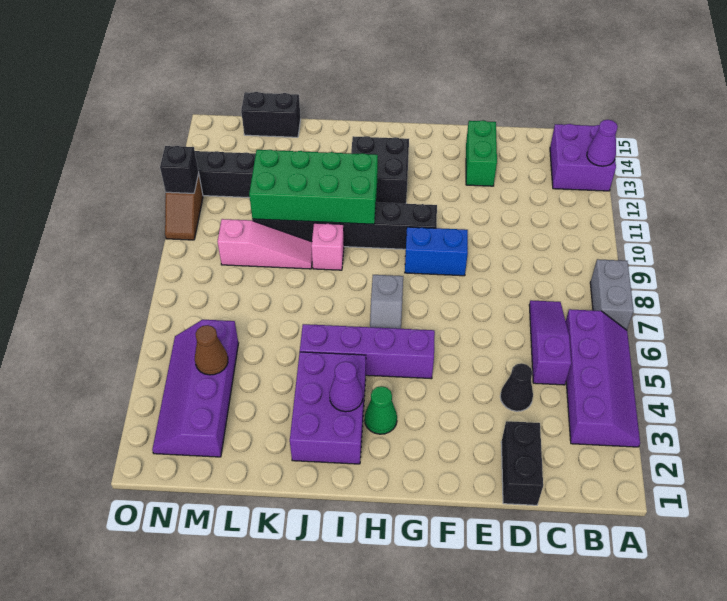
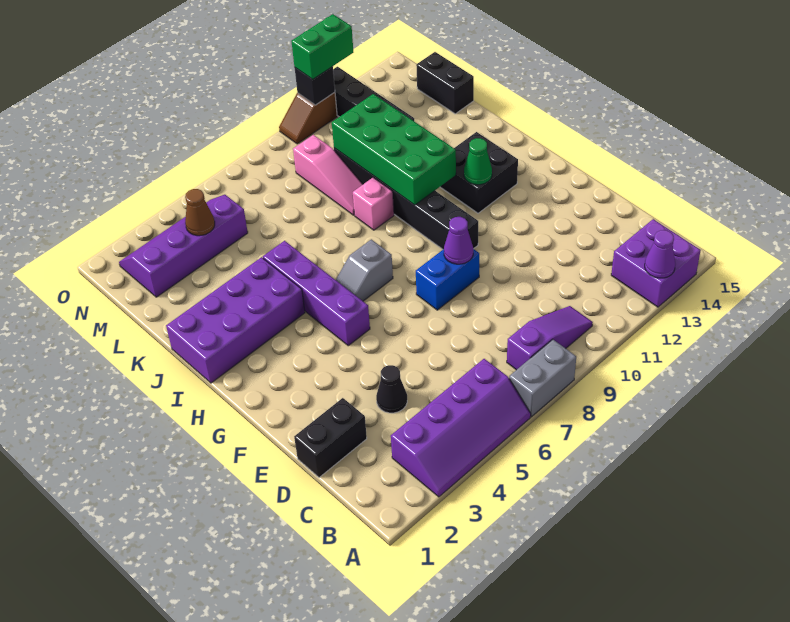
purple 1x3 slope [529,300,571,385] -> purple 1x3 slope moved to [507,306,593,370]
green 1x2 brick [466,120,497,186] -> green 1x2 brick moved to [291,14,353,79]
blue 1x2 brick [405,227,468,276] -> blue 1x2 brick turned to [416,249,479,310]
green 1x1 cone [365,386,397,434] -> green 1x1 cone moved to [464,138,492,185]
purple 2x3 brick [290,352,366,464] -> purple 2x4 brick [166,257,305,383]
purple 1x1 cone [330,361,363,412] -> purple 1x1 cone moved to [444,217,473,264]

